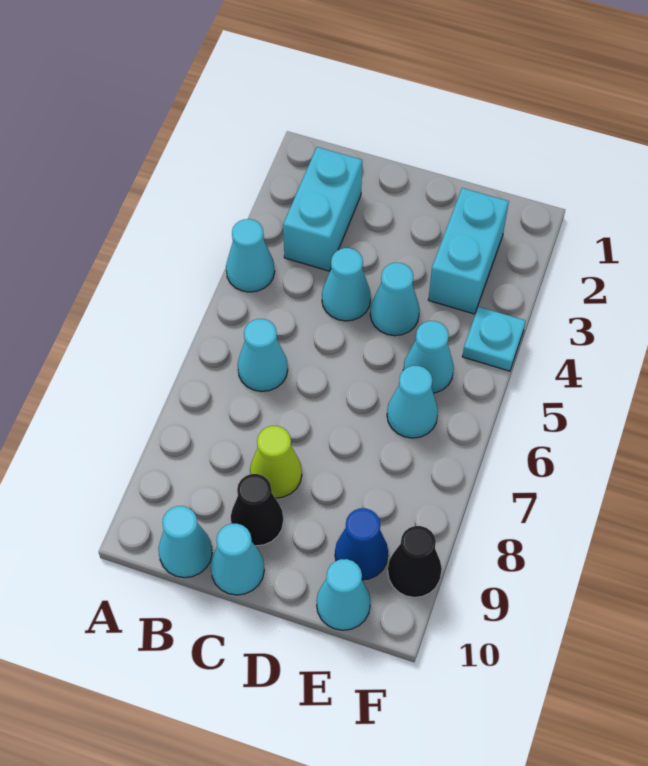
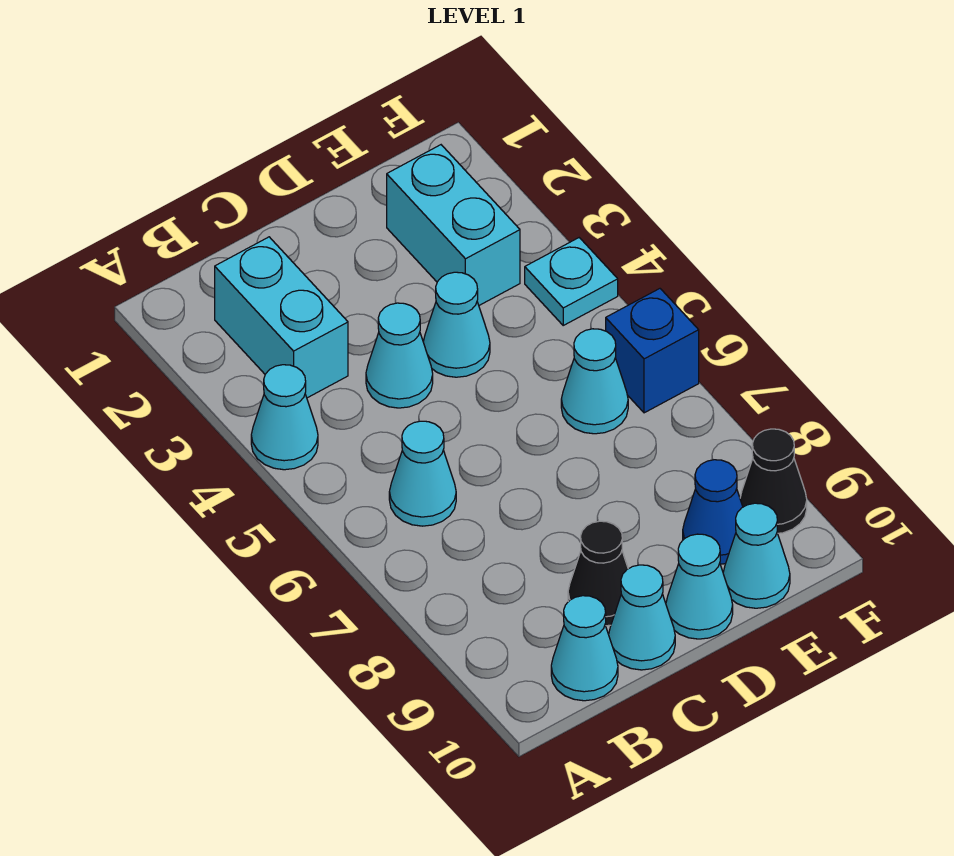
lime 1x1 cone [250,426,302,498] -> none
cyan 1x1 cone [403,321,454,393] -> cyan 1x1 cone moved to [666,534,733,639]
none -> blue 1x1 brick [606,289,699,413]

